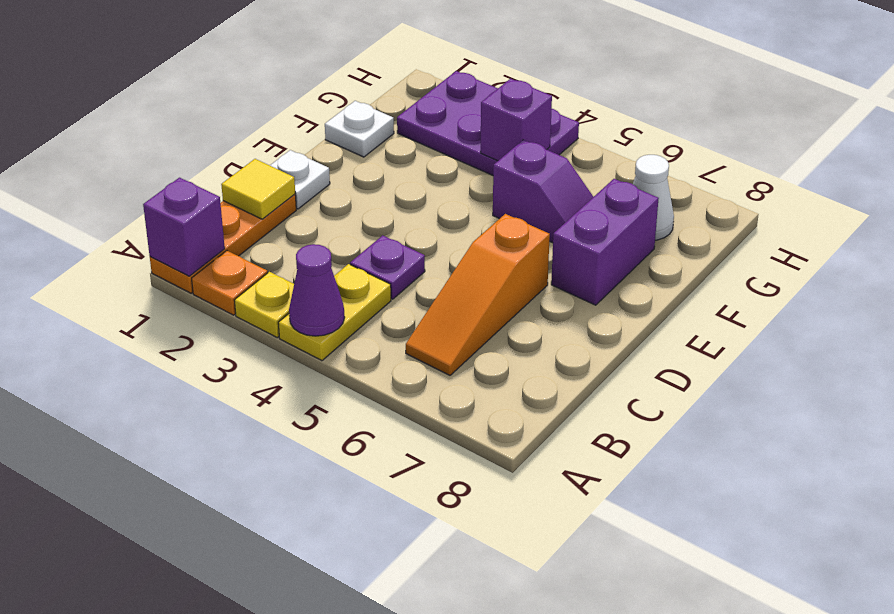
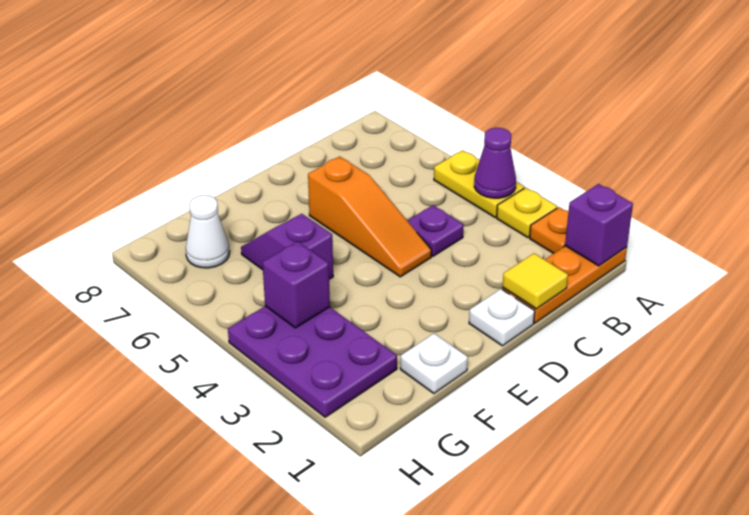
yellow 1x2 plate [278,264,391,361] -> yellow 1x2 plate turned to [434,150,524,217]
orange 1x3 slope [406,214,550,375] -> orange 1x3 slope turned to [308,156,432,277]
purple 1x2 brick [551,179,659,305] -> none

